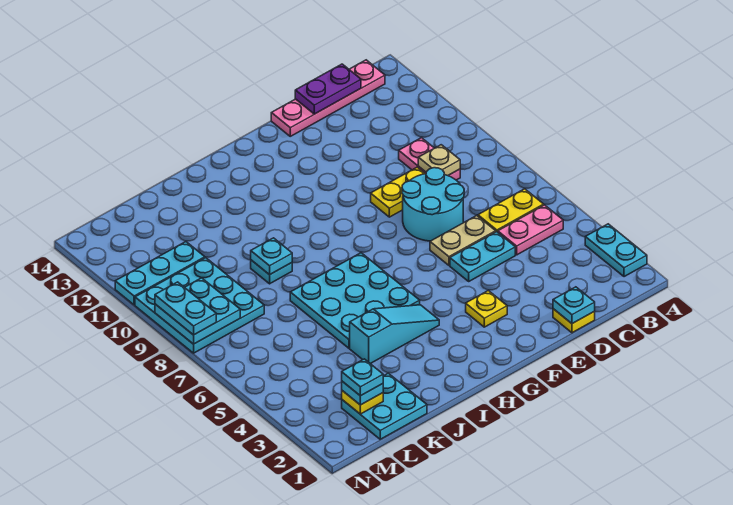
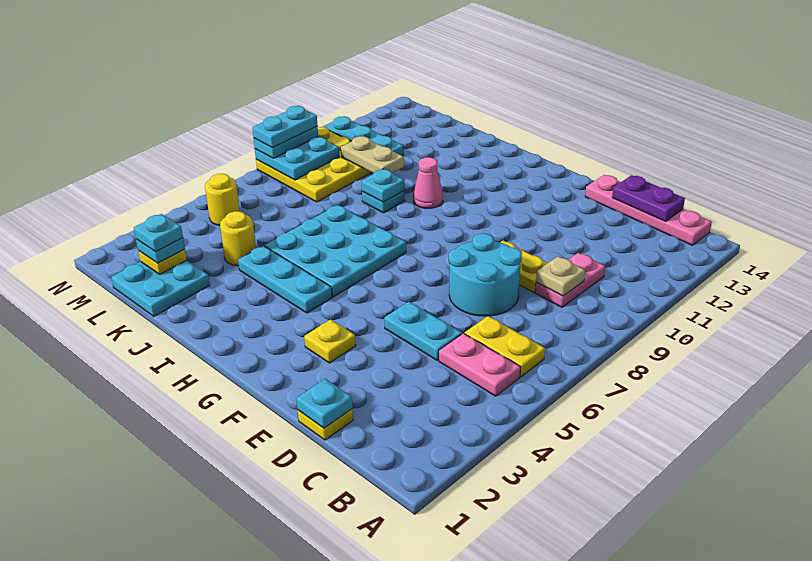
cyan 1x2 plate [585,224,647,277] -> cyan 1x2 plate moved to [252,106,317,148]
tan 1x2 plate [430,216,496,265] -> tan 1x2 plate moved to [341,136,404,173]
cyan 1x3 slope [350,305,439,364] -> cyan 1x3 plate [238,246,332,313]
none -> pink 1x1 cone [413,157,443,208]
none -> yellow 1x1 round brick [220,211,256,266]
cyan 3x3 plate [135,258,264,353] -> yellow 3x3 plate [256,127,372,202]
none -> yellow 1x1 round brick [205,174,240,225]

